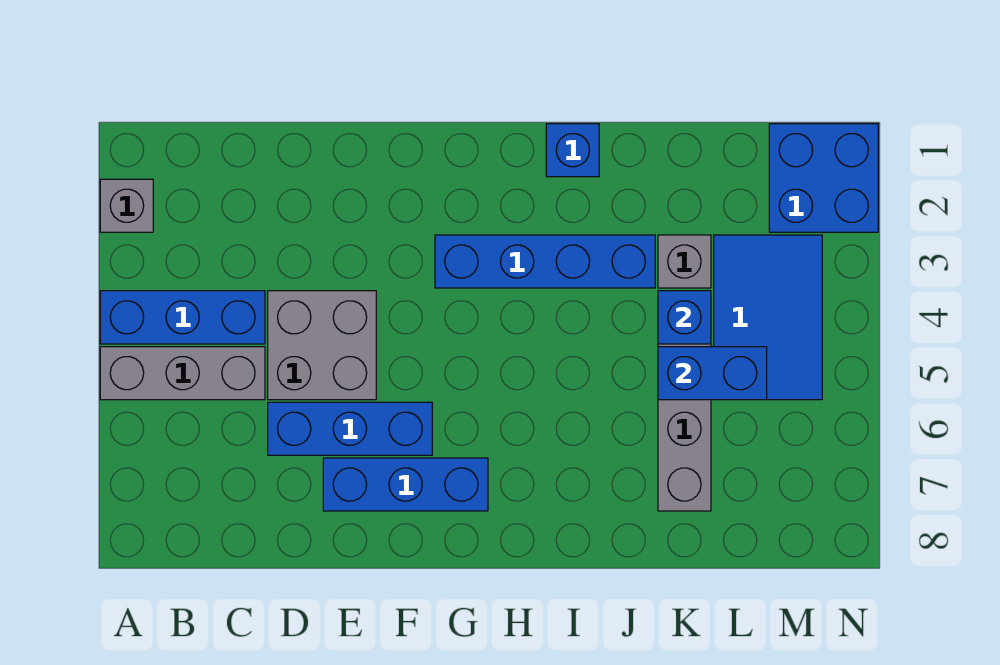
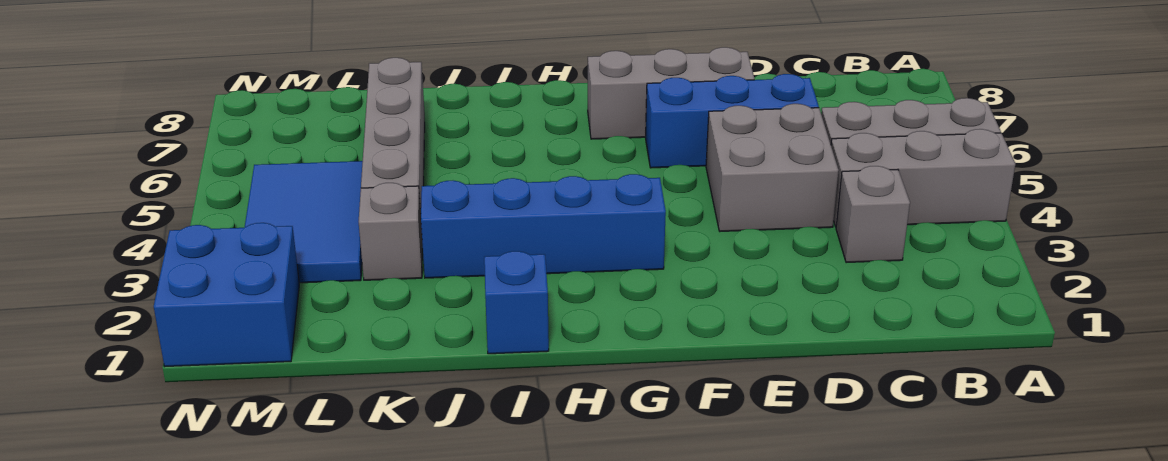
grey 1x1 brick [100,179,153,232] -> grey 1x1 brick moved to [836,166,910,263]
blue 1x3 brick [100,291,265,344] -> grey 1x3 brick [831,129,1015,227]
blue 1x3 brick [323,458,488,511] -> grey 1x3 brick [588,47,754,139]
blue 1x1 brick [658,291,711,344] -> none
blue 1x2 brick [658,347,767,400] -> none

